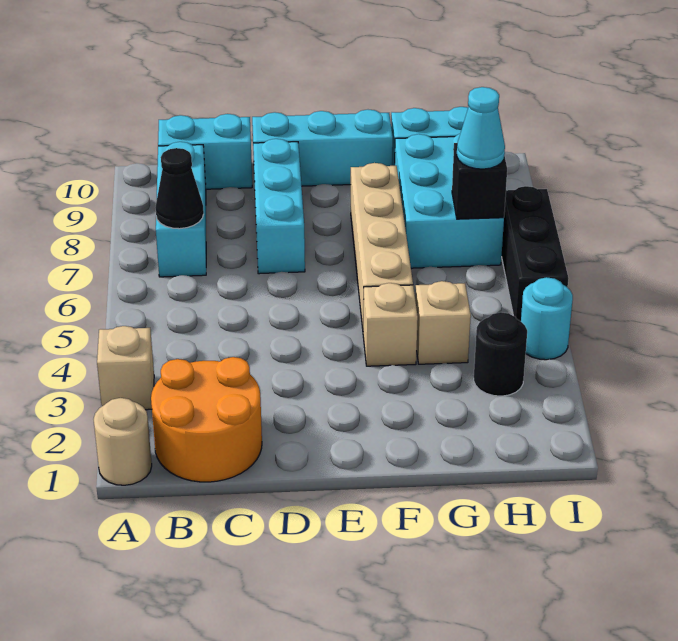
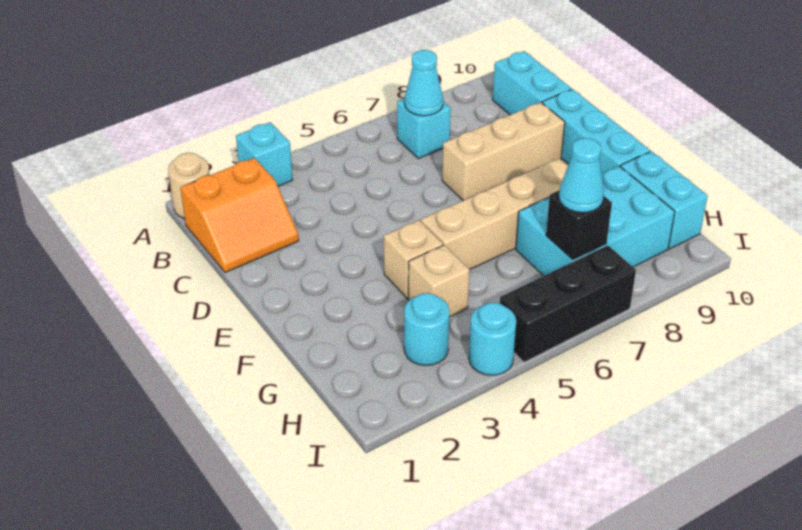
tan 1x1 brick [97,326,154,410] -> cyan 1x1 brick [236,122,293,186]
orange 2x2 round brick [151,357,262,482] -> orange 2x2 slope [181,158,299,273]
cyan 1x3 brick [156,142,206,277] -> cyan 1x1 brick [397,98,451,159]
black 1x1 cone [155,148,204,229] -> cyan 1x1 cone [405,50,443,116]
cyan 1x3 brick [253,139,305,274] -> tan 1x3 brick [442,102,565,200]
black 1x1 round brick [474,312,527,396] -> cyan 1x1 round brick [404,293,450,366]

